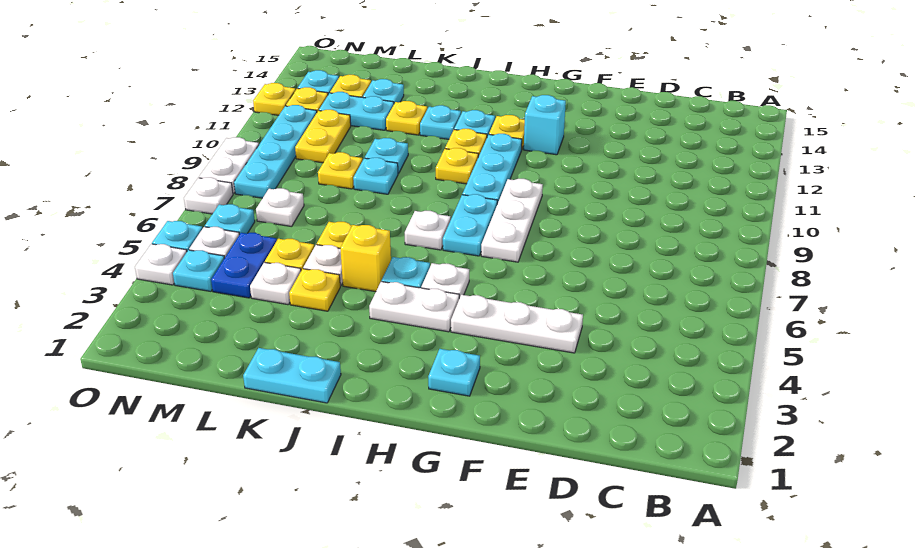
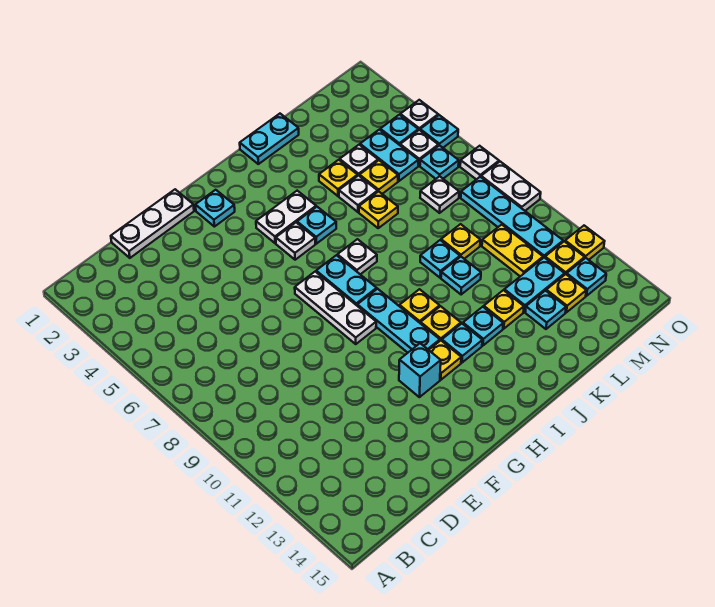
white 1x3 plate [451,295,583,353] -> white 1x3 plate moved to [111,189,194,258]
yellow 1x1 brick [340,225,391,292] -> none
blue 1x2 plate [211,233,277,298] -> cyan 1x2 plate [360,130,418,181]

